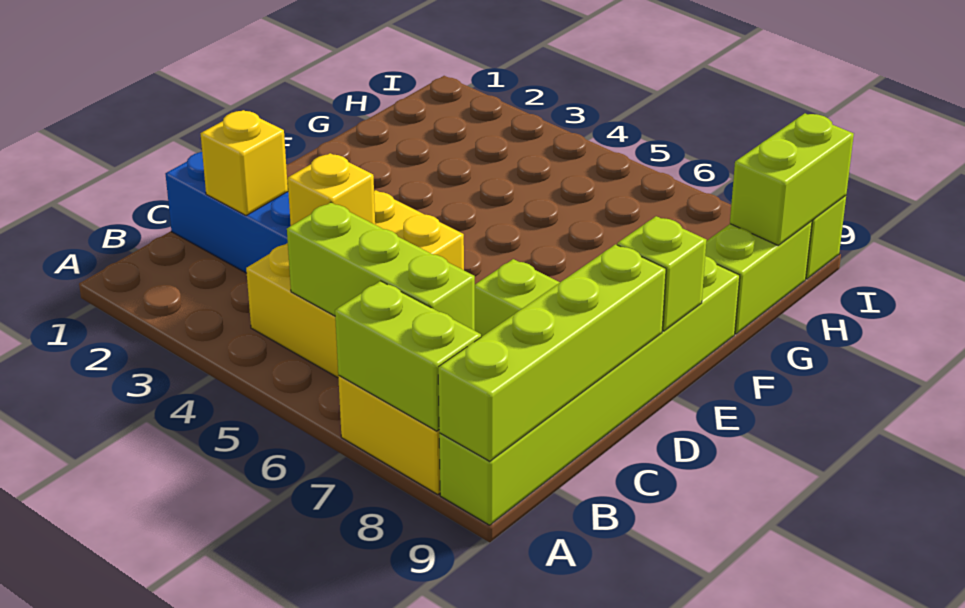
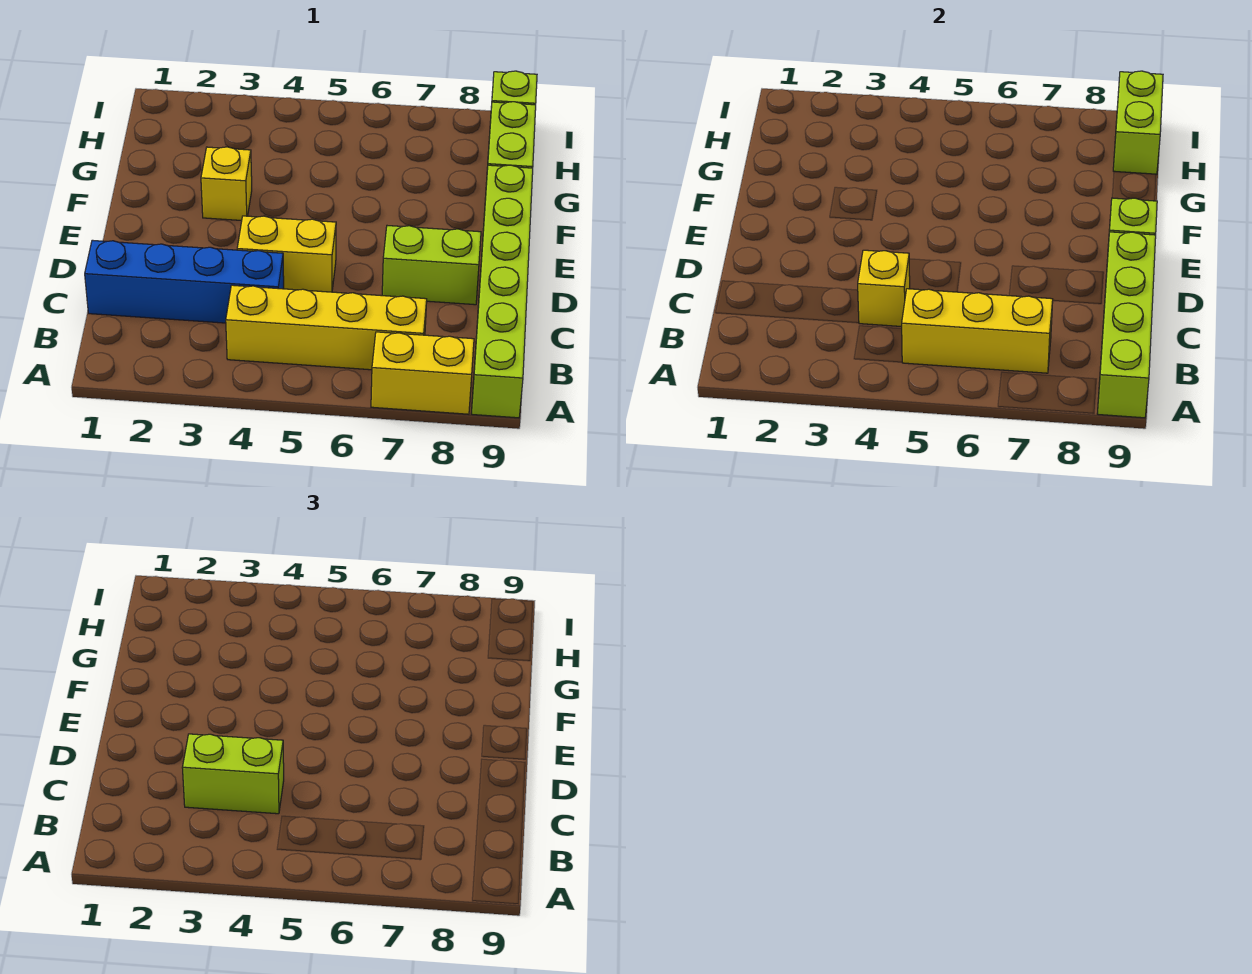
lime 1x2 brick [335,281,481,431] -> lime 1x2 brick moved to [182,734,284,814]
lime 1x3 brick [287,202,475,331] -> yellow 1x3 brick [902,289,1053,373]
yellow 1x1 brick [200,110,288,216] -> yellow 1x1 brick moved to [201,147,252,221]

